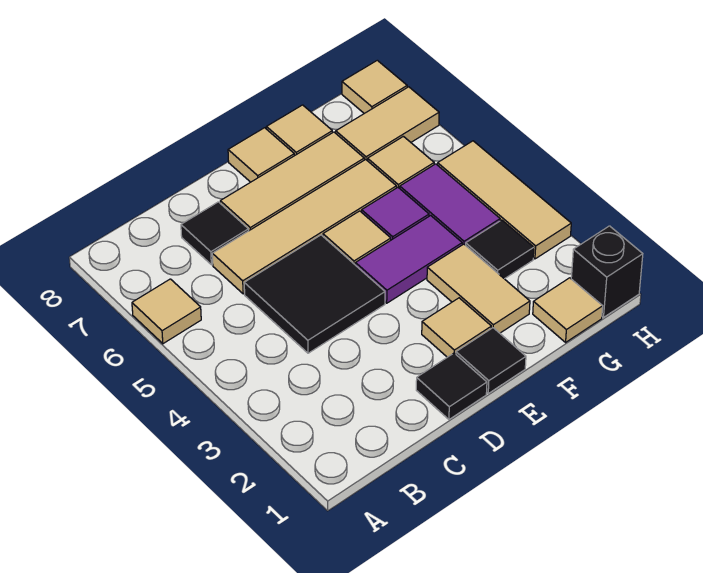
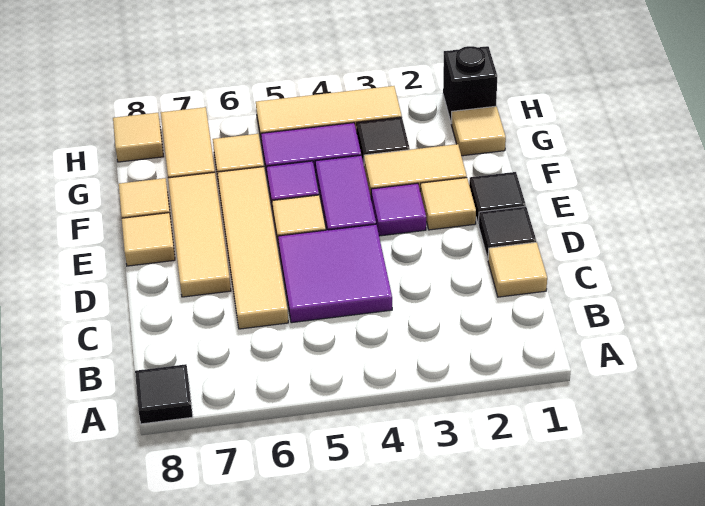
tan 1x1 tile [132,279,201,344] -> tan 1x1 tile moved to [488,242,547,297]
black 2x2 tile [244,235,385,353] -> purple 2x2 tile [278,224,392,323]
black 1x1 tile [181,202,248,265] -> black 1x1 tile moved to [135,364,193,424]
none -> purple 1x1 tile [371,183,426,236]

